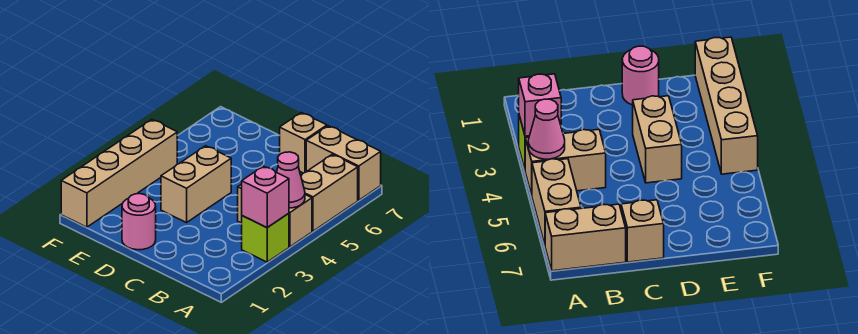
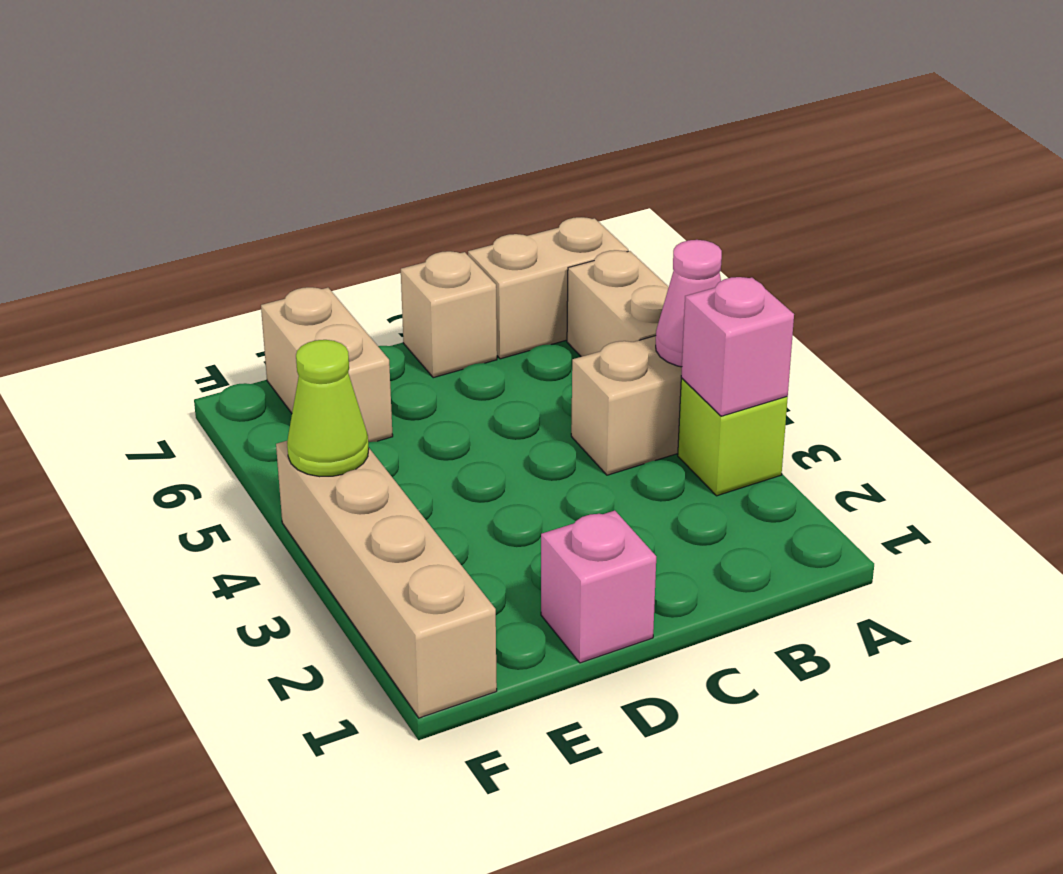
pink 1x1 round brick [122,194,156,250] -> pink 1x1 brick [541,510,656,663]
tan 1x2 brick [161,146,231,223] -> tan 1x2 brick moved to [261,287,393,442]
none -> lime 1x1 cone [287,340,369,477]

